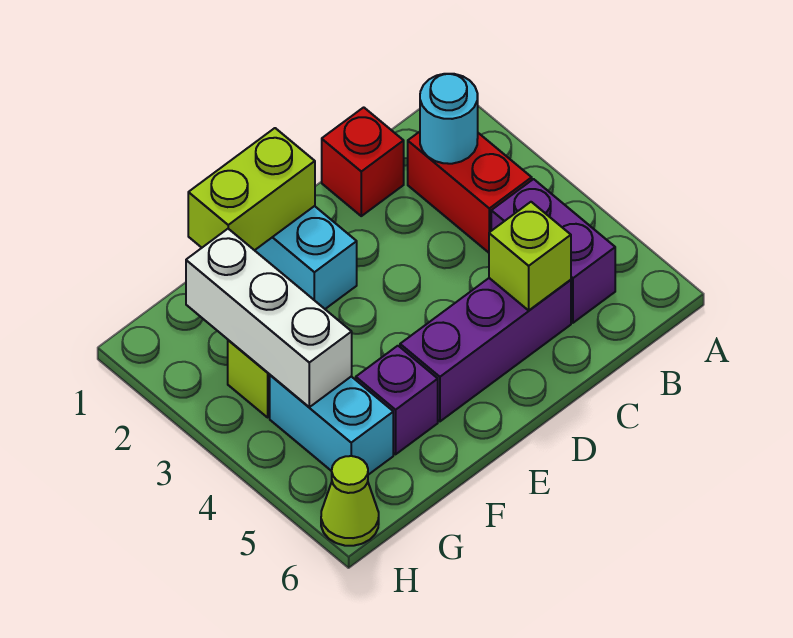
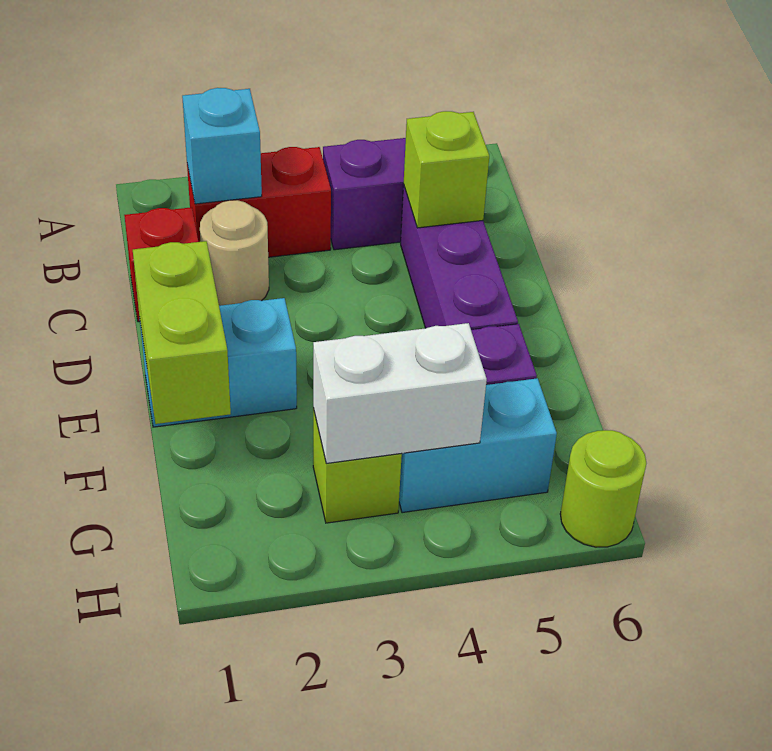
cyan 1x1 round brick [420,74,478,164] -> cyan 1x1 brick [182,88,262,204]
none -> tan 1x1 round brick [200,200,269,306]
white 1x3 brick [186,229,352,407] -> white 1x2 brick [313,323,487,463]
lime 1x1 cone [321,456,379,546] -> lime 1x1 round brick [560,430,646,547]

